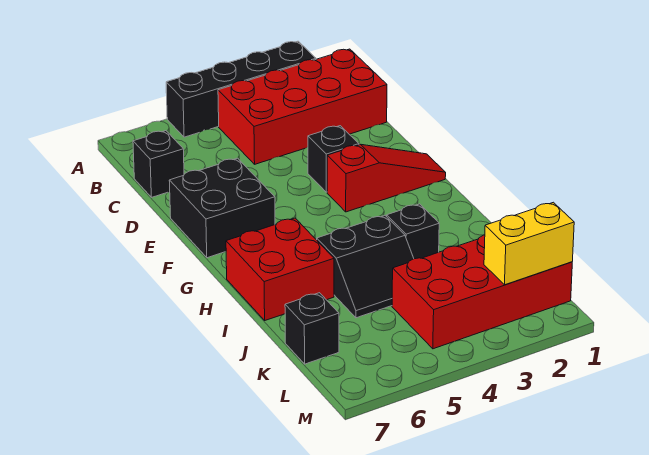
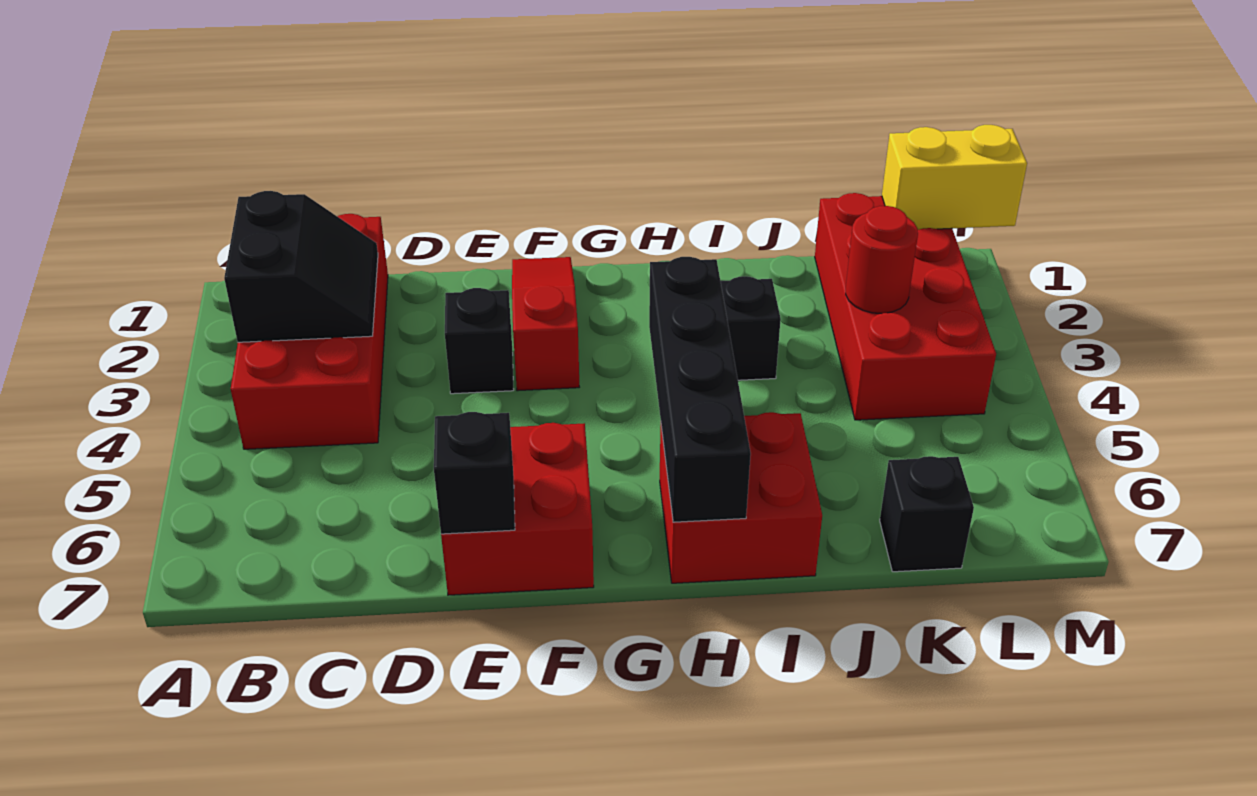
black 1x4 brick [166,41,316,137] -> black 1x4 brick moved to [649,257,751,522]
black 1x1 brick [133,131,184,197] -> black 1x1 brick moved to [434,412,515,534]
black 2x2 brick [169,158,275,258] -> red 2x2 brick [441,423,594,595]
black 2x2 slope [317,216,414,318] -> black 2x2 slope moved to [224,191,378,342]
none -> red 1x1 round brick [846,206,918,314]
yellow 1x2 brick [484,202,574,285] -> yellow 1x2 brick turned to [882,125,1027,230]

